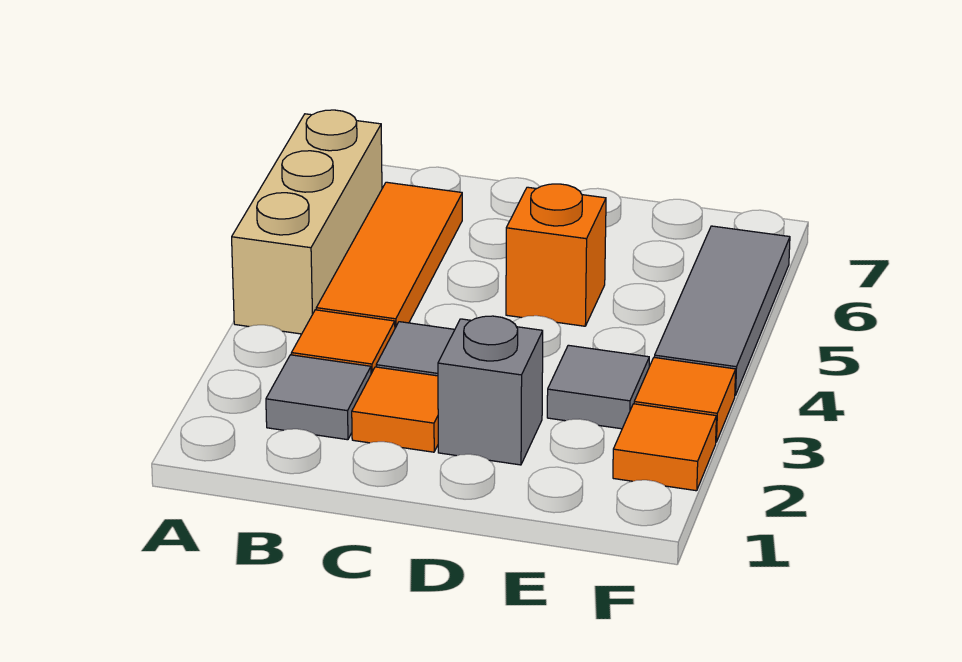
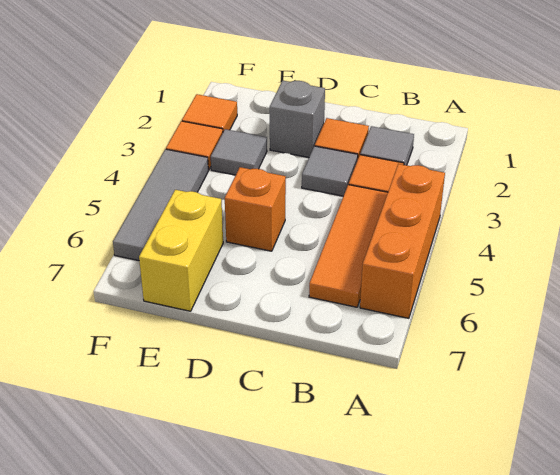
tan 1x3 brick [232,110,382,334] -> orange 1x3 brick [360,164,445,318]
none -> yellow 1x2 brick [139,190,223,311]

